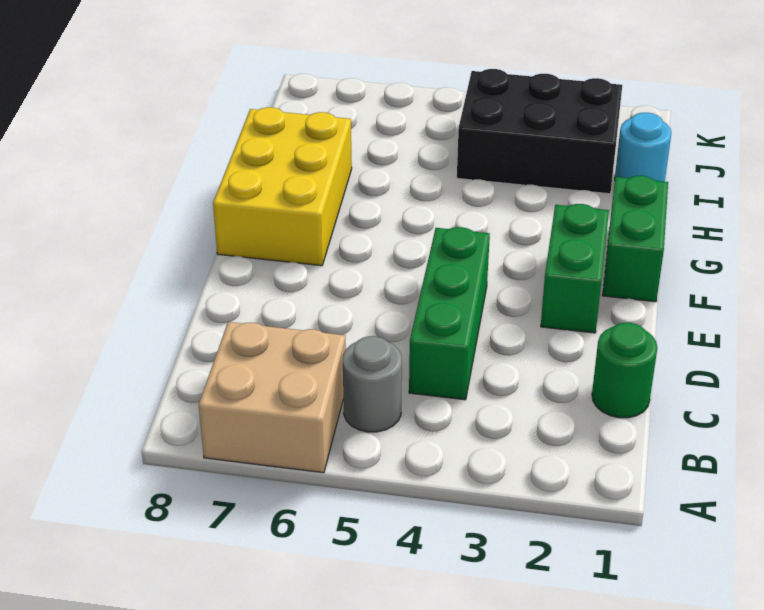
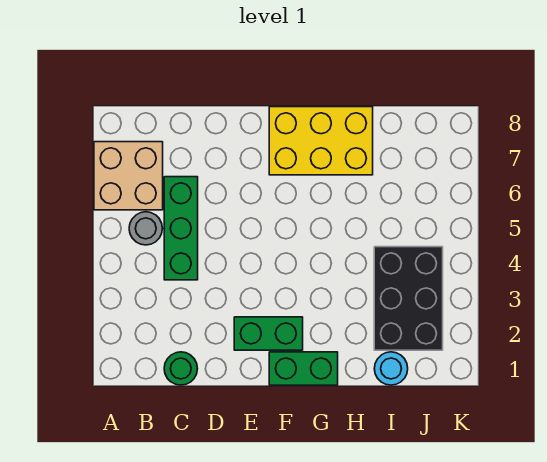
green 1x3 brick [409,227,490,400] -> green 1x3 brick turned to [164,177,198,280]

